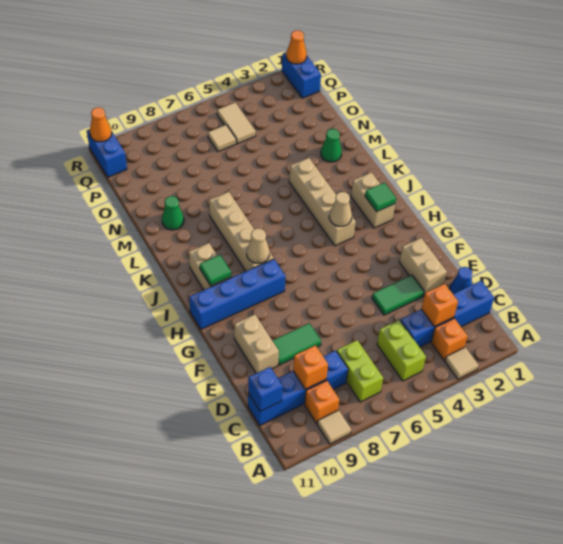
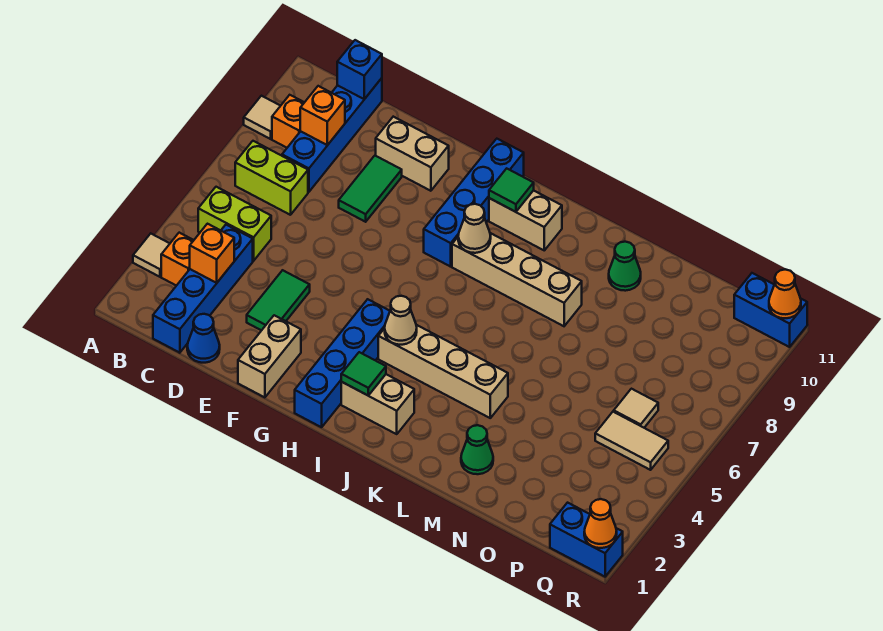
tan 1x2 brick [399,238,447,295] -> tan 1x2 brick turned to [238,315,301,397]
none -> blue 1x4 brick [295,299,390,427]

